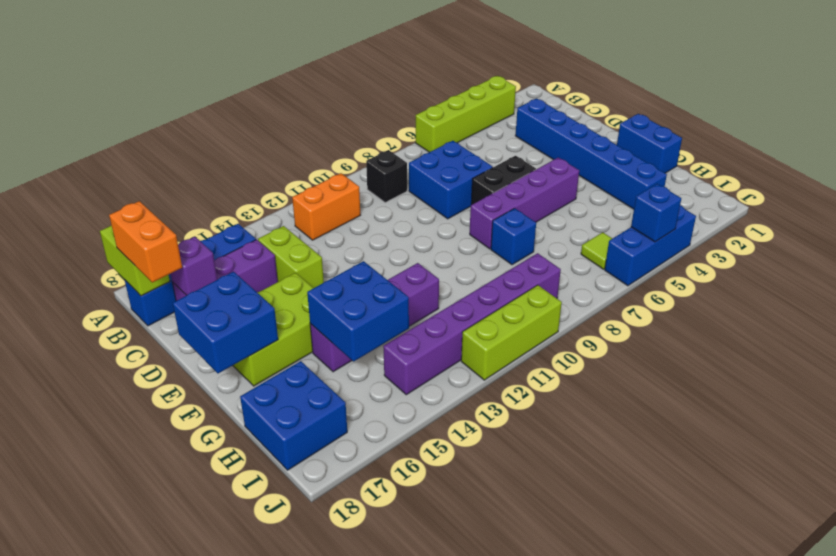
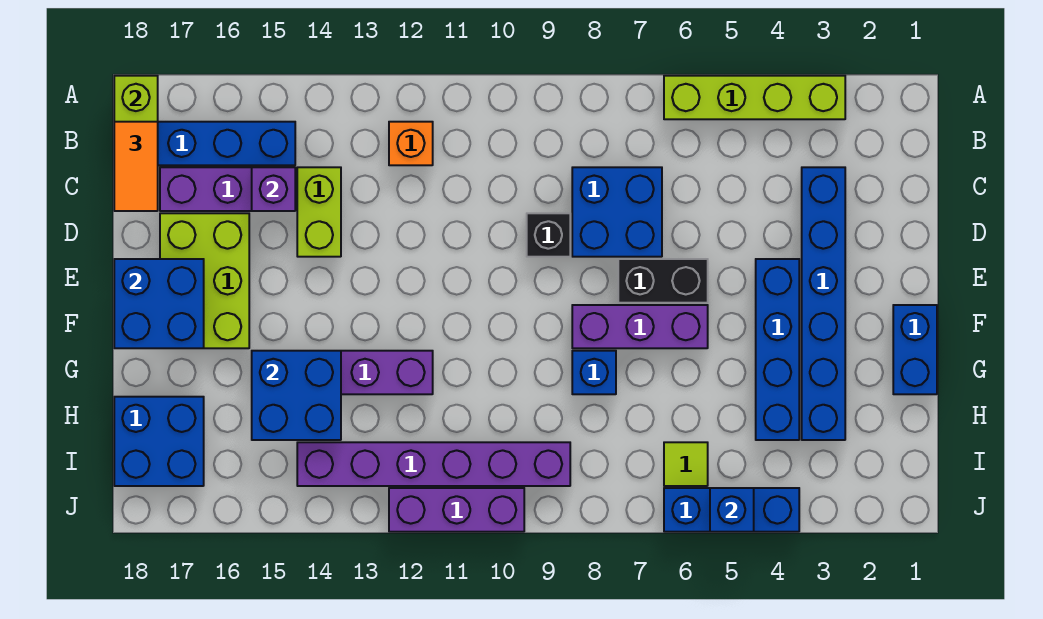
black 1x1 brick [366,150,407,202] -> black 1x1 brick moved to [527,213,570,257]
orange 1x2 brick [292,173,360,240] -> orange 1x1 brick [389,122,433,165]
orange 1x2 brick [109,201,182,282] -> orange 1x2 tile [114,122,158,211]
purple 1x1 brick [171,237,217,295] -> purple 1x1 brick moved to [252,167,295,211]
none -> blue 1x4 brick [756,259,799,440]
lime 2x3 brick [233,273,313,386] -> lime 2x3 brick turned to [160,213,249,348]
purple 1x4 brick [470,157,579,249] -> purple 1x3 brick [572,305,708,348]
lime 1x3 brick [461,285,562,380] -> purple 1x3 brick [389,488,524,532]

